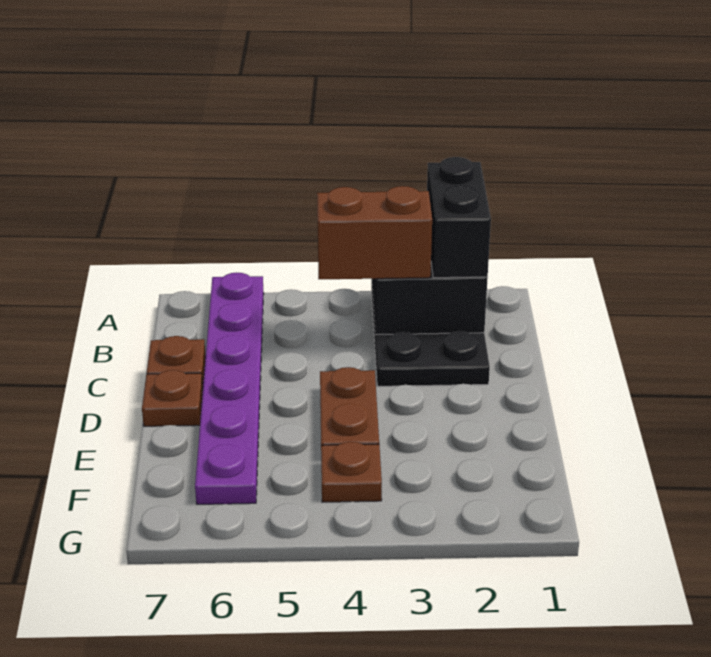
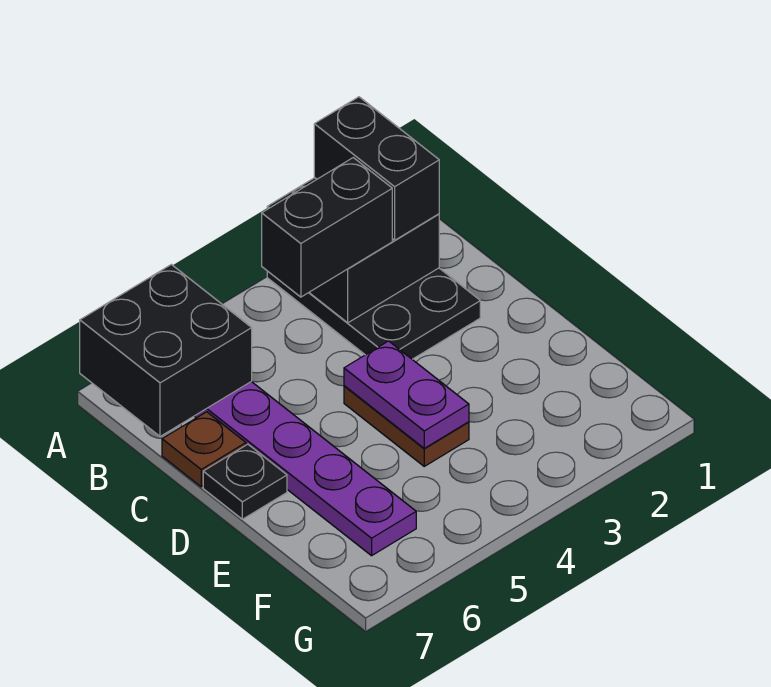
none -> black 2x2 brick [80,265,252,436]
brown 1x2 brick [317,186,432,279] -> black 1x2 brick [262,158,392,297]
none -> purple 1x2 plate [344,341,469,448]
brown 1x1 plate [142,370,203,426] -> black 1x1 plate [203,444,287,519]
brown 1x1 plate [321,442,382,502] -> none

